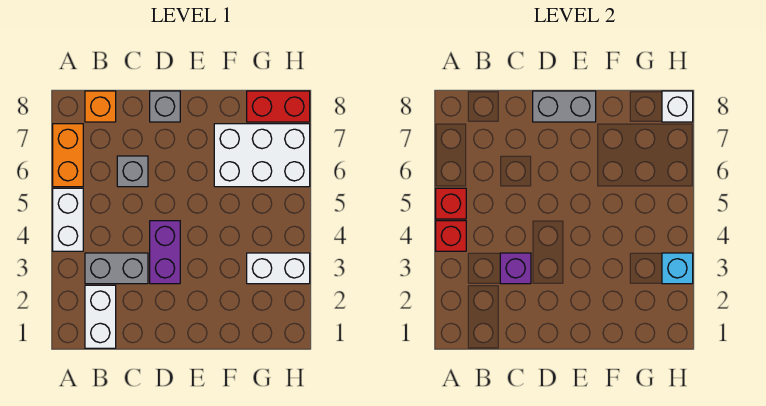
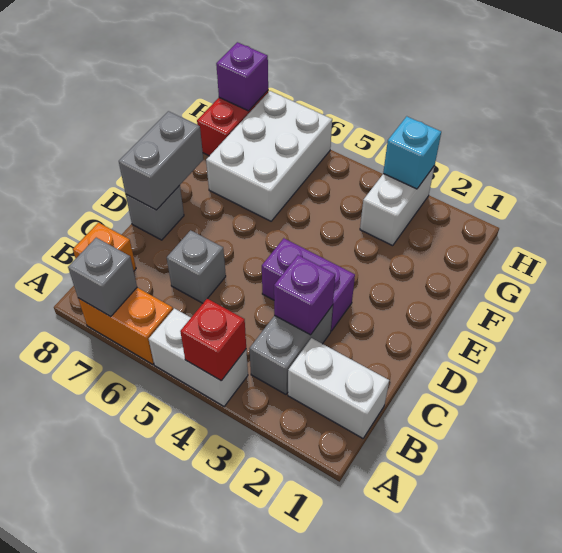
red 1x1 brick [436,188,466,219] -> none
none -> grey 1x1 brick [68,238,137,317]
white 1x1 brick [662,91,693,122] -> purple 1x1 brick [216,42,268,111]

